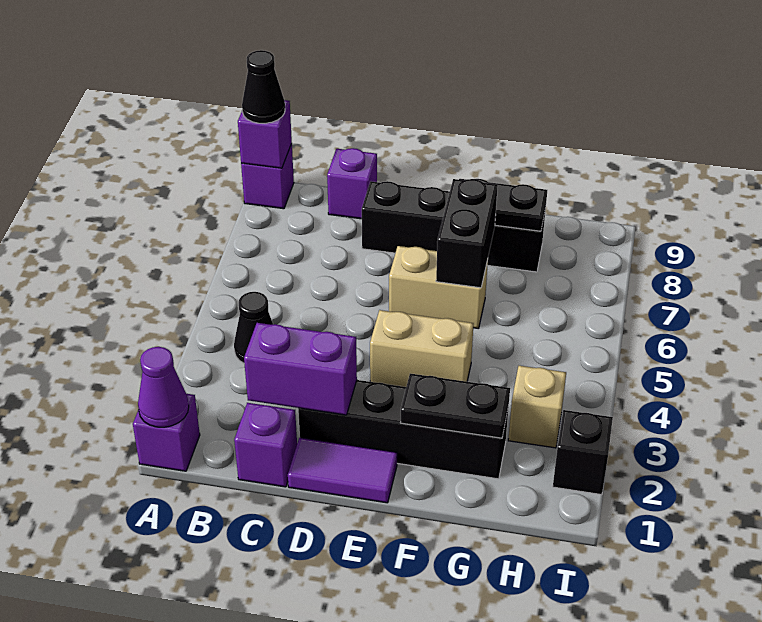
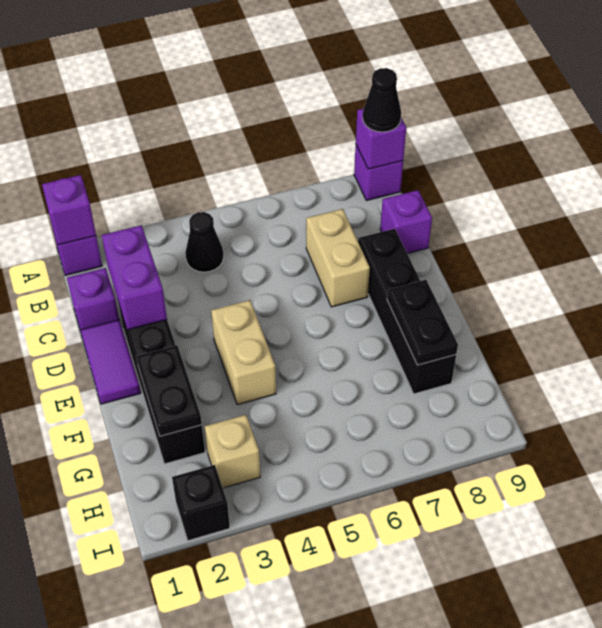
purple 1x1 cone [138,347,189,427] -> purple 1x1 brick [42,175,96,245]
tan 1x2 brick [389,246,488,329] -> tan 1x2 brick moved to [306,209,370,307]
black 1x2 brick [436,179,498,288] -> none

